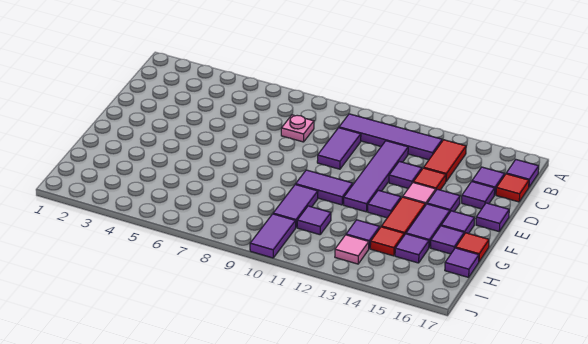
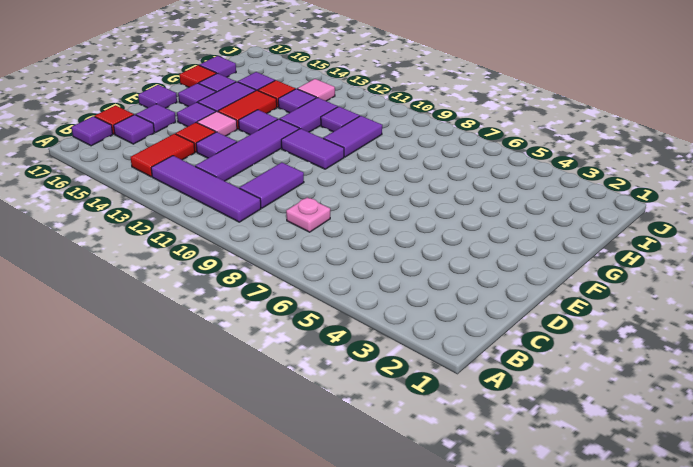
purple 1x2 tile [250,214,296,258] -> purple 1x2 tile moved to [280,98,338,132]

